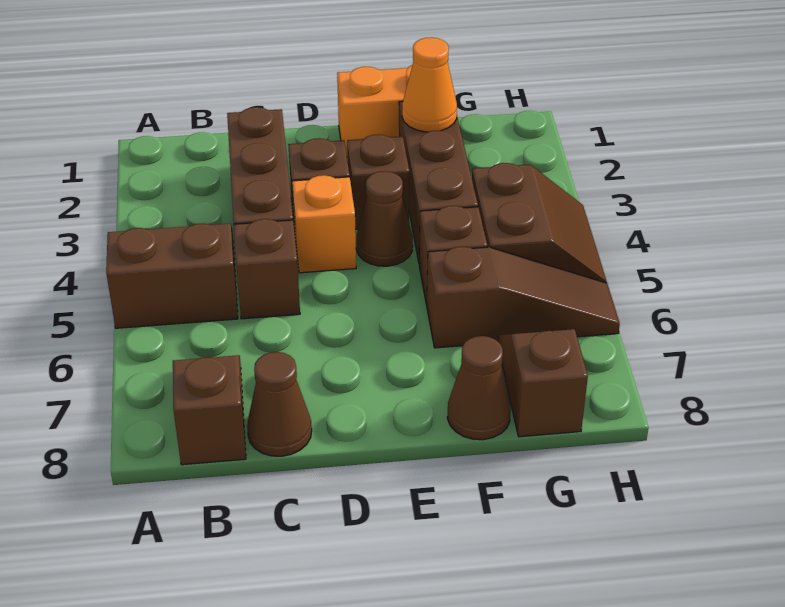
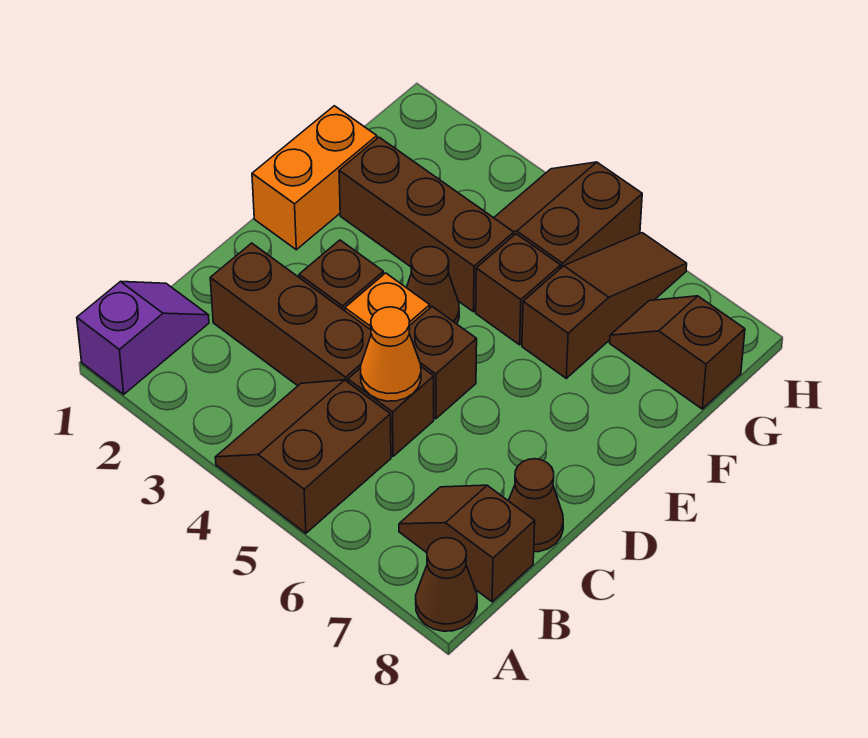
none -> purple 1x2 slope [77,282,209,394]
brown 1x1 brick [347,134,409,229] -> brown 1x1 brick moved to [409,307,477,419]
orange 1x1 cone [402,37,457,132] -> orange 1x1 cone moved to [360,307,421,401]
brown 1x1 cone [447,336,511,440] -> brown 1x1 cone moved to [416,538,477,631]
brown 2x2 slope [472,163,607,283] -> brown 2x2 slope turned to [494,162,642,269]

